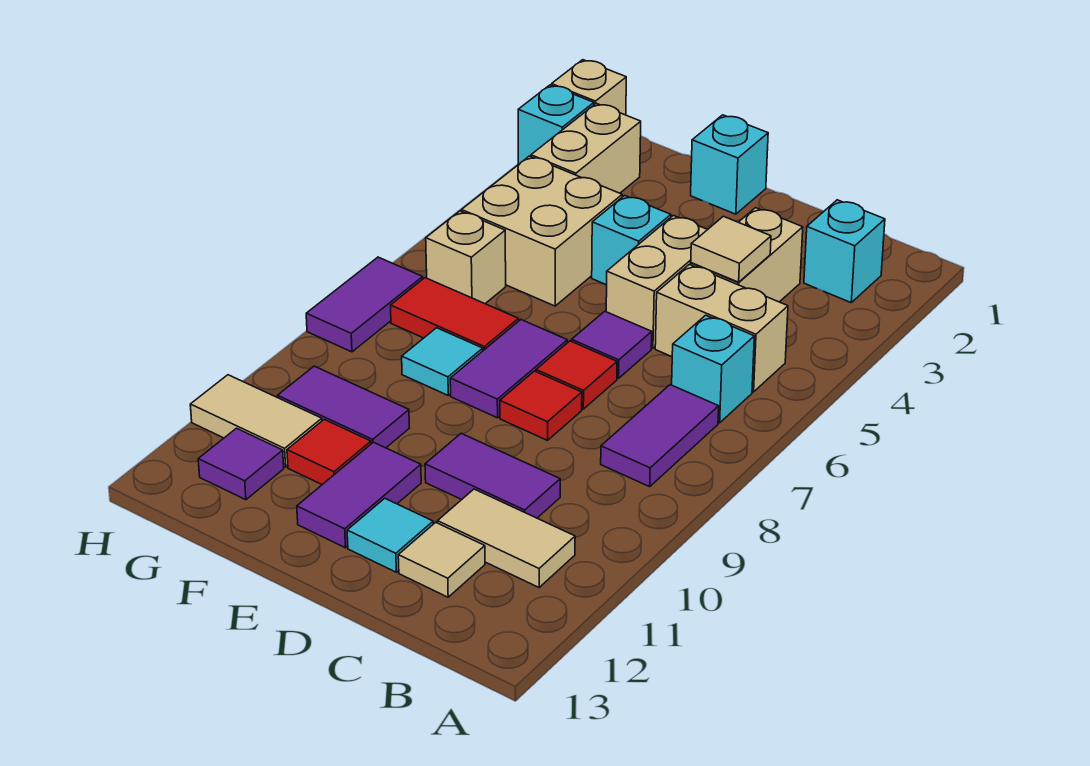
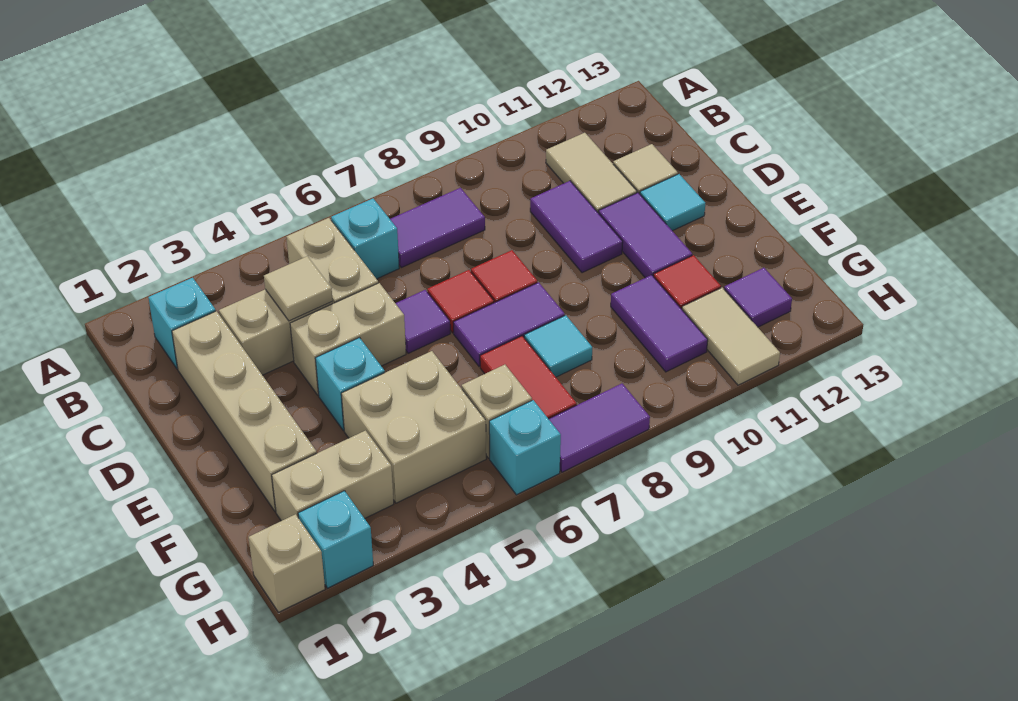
none -> tan 1x4 brick [172,311,317,512]
cyan 1x1 brick [691,115,768,214] -> cyan 1x1 brick moved to [489,400,561,495]
purple 1x2 tile [297,442,421,548] -> purple 1x2 tile turned to [599,193,692,278]

